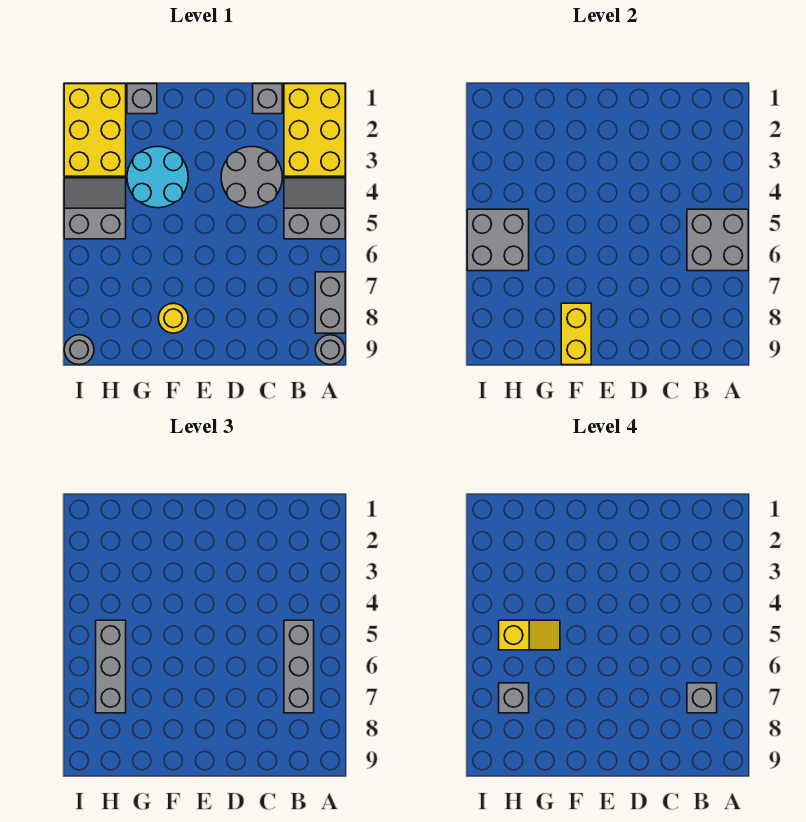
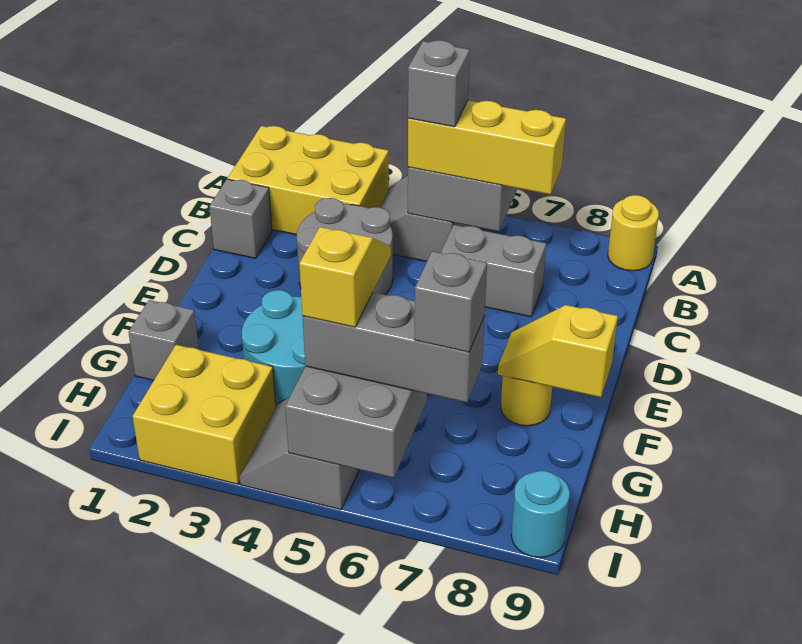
grey 1x2 brick [315,272,345,333] -> grey 1x2 brick moved to [441,225,546,317]
grey 1x1 round brick [315,335,345,365] -> yellow 1x1 round brick [608,195,659,271]
grey 1x3 brick [284,620,314,713] -> yellow 1x3 brick [408,101,566,195]
grey 1x1 brick [687,683,717,713] -> grey 1x1 brick moved to [408,40,470,127]
yellow 1x2 brick [561,303,591,365] -> yellow 1x2 slope [498,305,618,397]
yellow 2x3 brick [64,84,126,176] -> yellow 2x2 brick [133,345,276,484]
grey 1x1 round brick [64,335,94,365] -> cyan 1x1 round brick [511,471,570,557]

